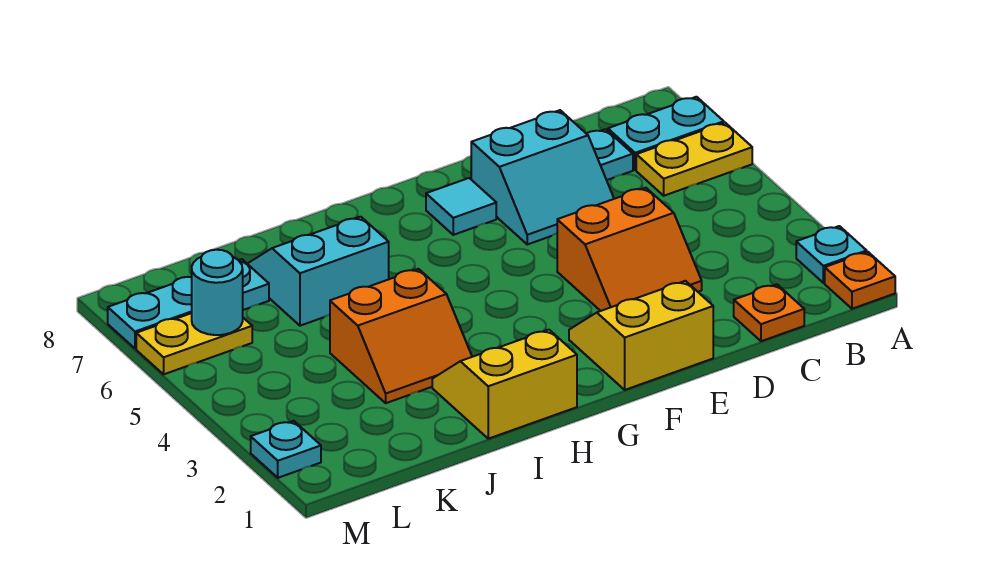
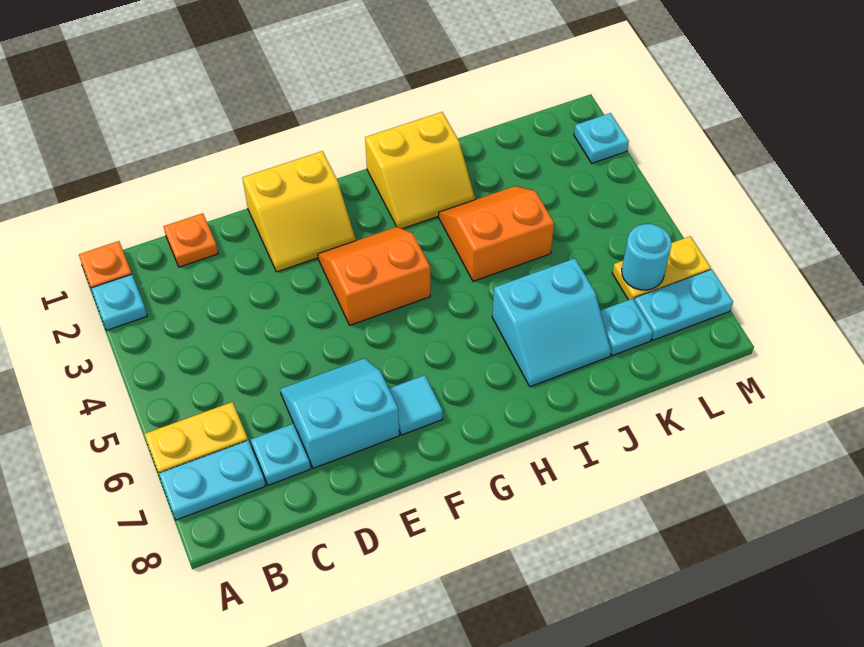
orange 2x2 slope [557,188,702,311] -> orange 2x2 slope moved to [318,227,430,325]

